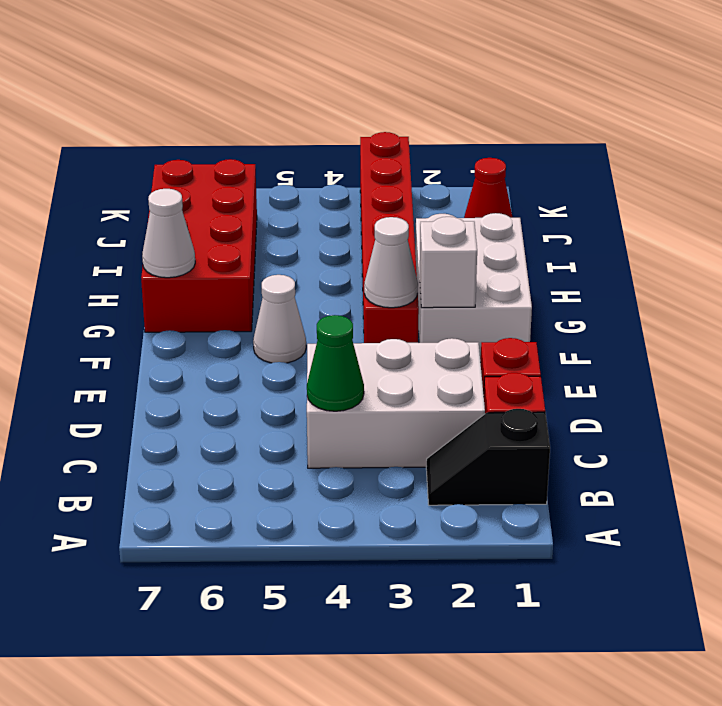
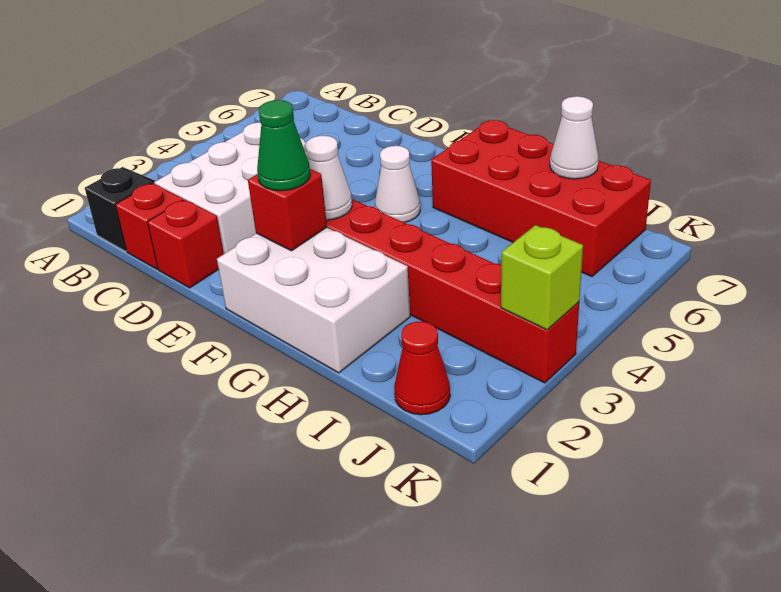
green 1x1 cone [307,315,364,411] -> green 1x1 cone moved to [257,100,310,191]
white 1x1 brick [420,217,477,308] -> red 1x1 brick [248,169,327,251]
white 1x1 cone [142,189,195,278] -> white 1x1 cone moved to [550,96,599,179]
none -> lime 1x1 brick [501,225,583,330]

